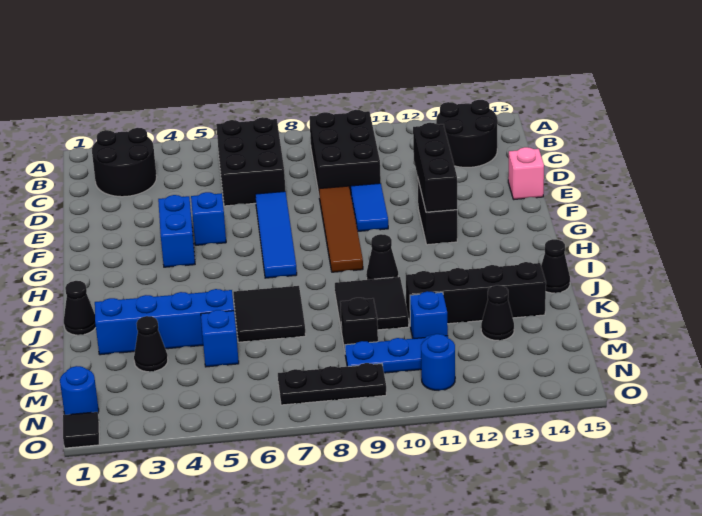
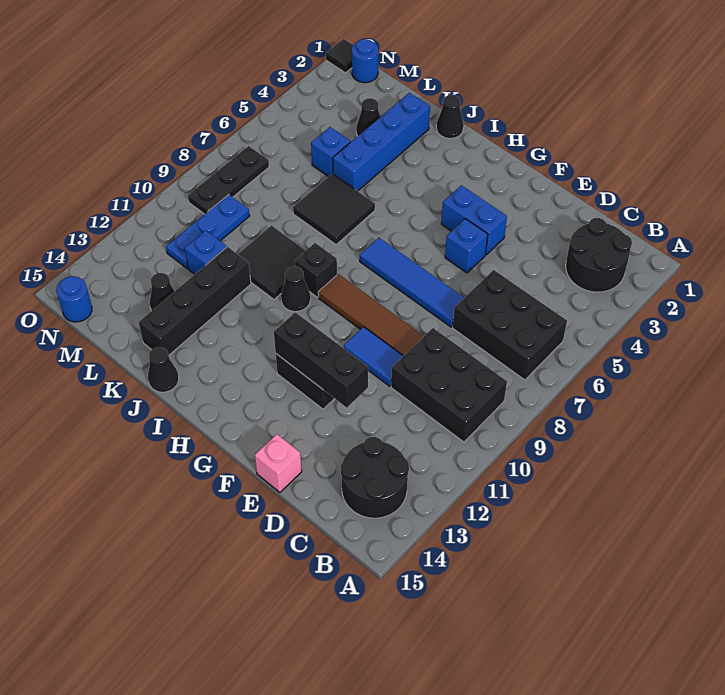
black 1x1 brick [340,298,378,350] -> black 1x1 brick moved to [295,243,337,297]
blue 1x1 round brick [421,334,455,391] -> blue 1x1 round brick moved to [56,276,92,322]

